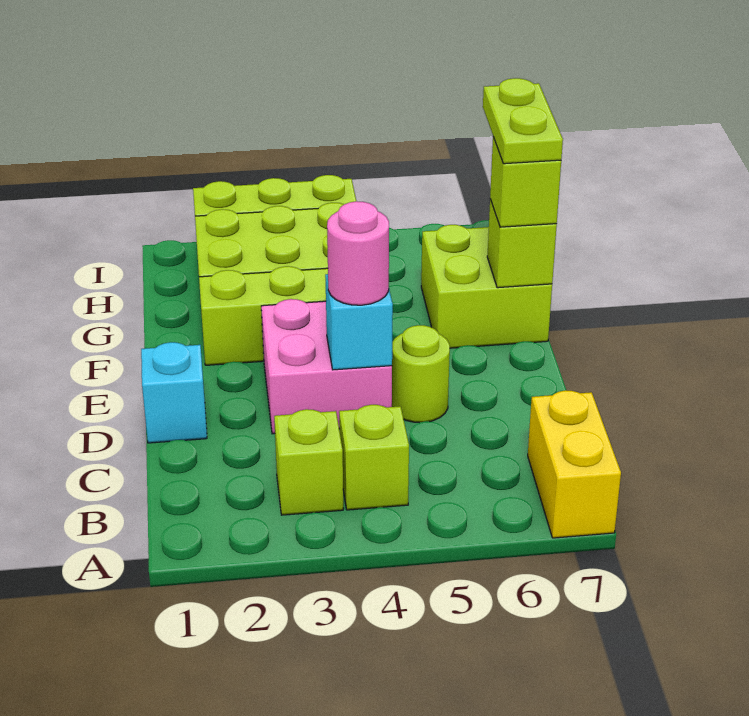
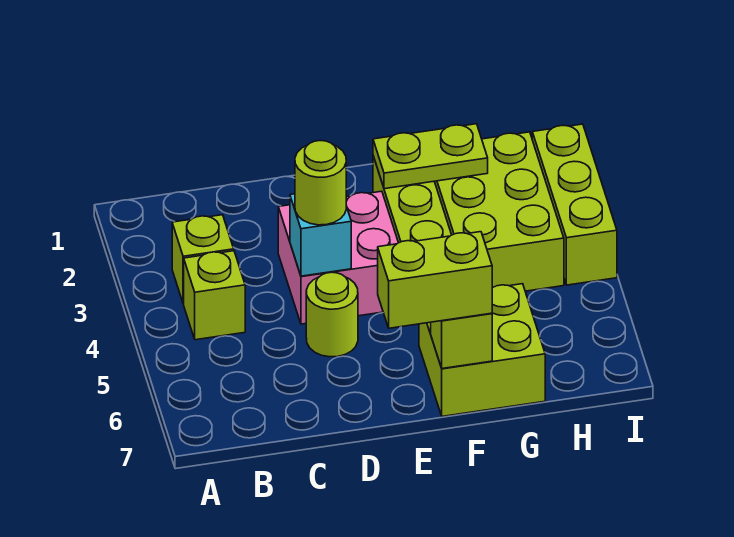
yellow 1x2 brick [528,390,621,538] -> none
cyan 1x1 brick [141,342,207,443] -> none
pink 1x1 round brick [327,201,389,305] -> lime 1x1 round brick [295,141,346,225]
lime 1x1 brick [490,137,561,227] -> lime 1x2 brick [378,232,492,328]
lime 1x2 plate [483,78,563,164] -> lime 1x2 plate moved to [373,124,488,189]

